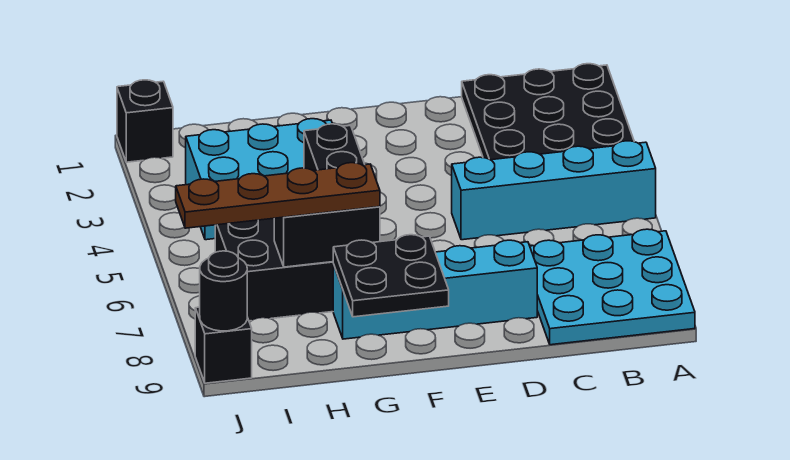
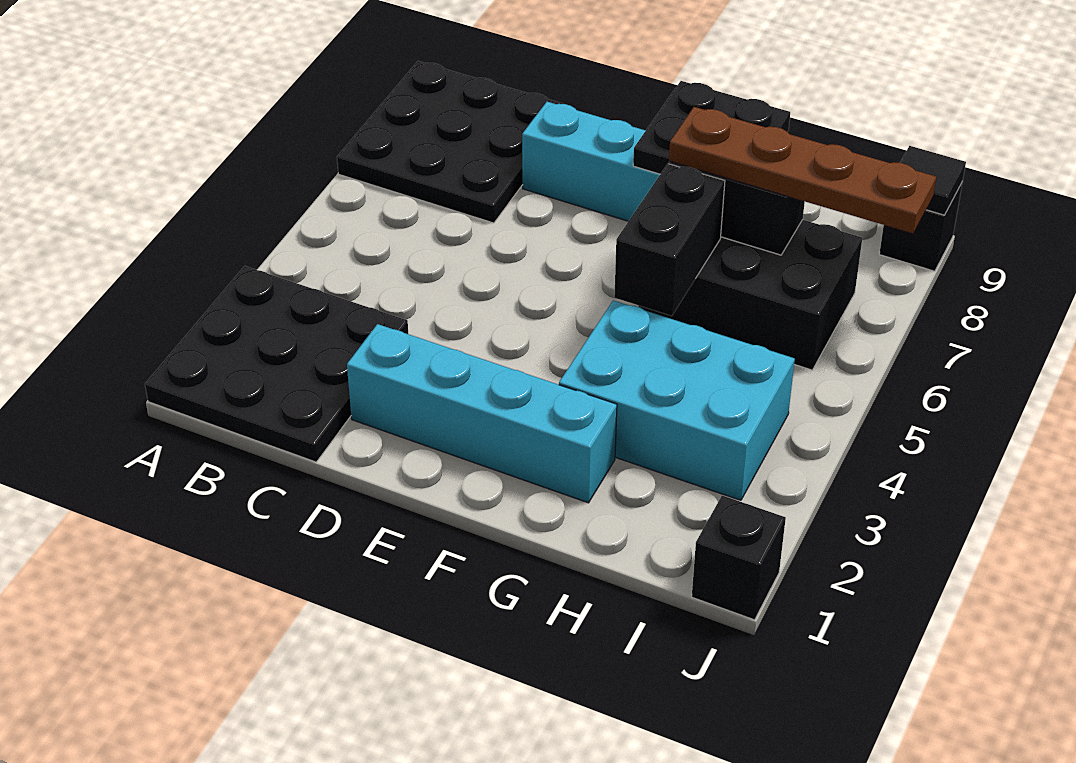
cyan 1x4 brick [452,141,656,240] -> cyan 1x4 brick moved to [347,324,617,503]
cyan 3x3 plate [530,229,695,345] -> black 3x3 plate [337,61,563,223]
black 1x1 round brick [200,251,247,331] -> black 1x1 tile [900,146,966,215]

